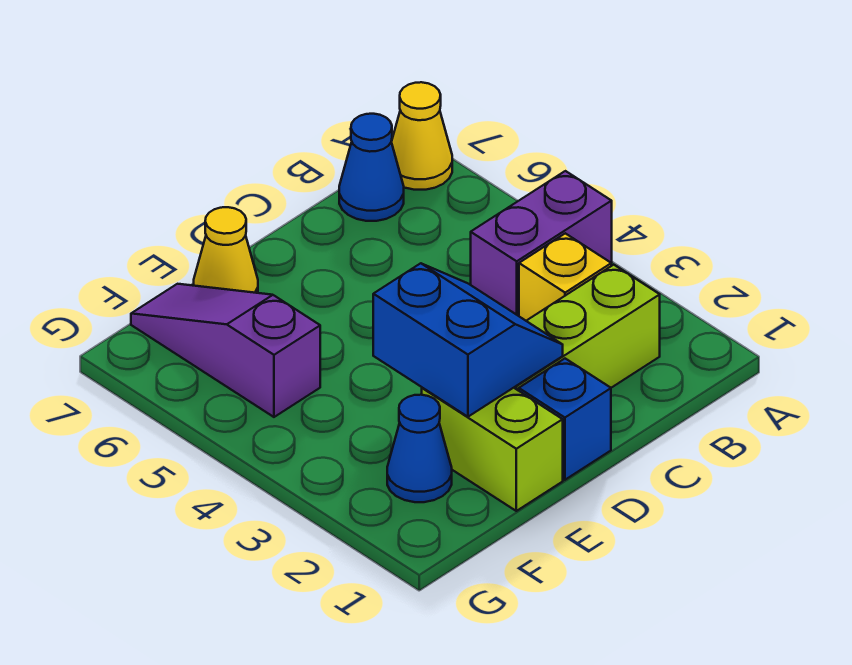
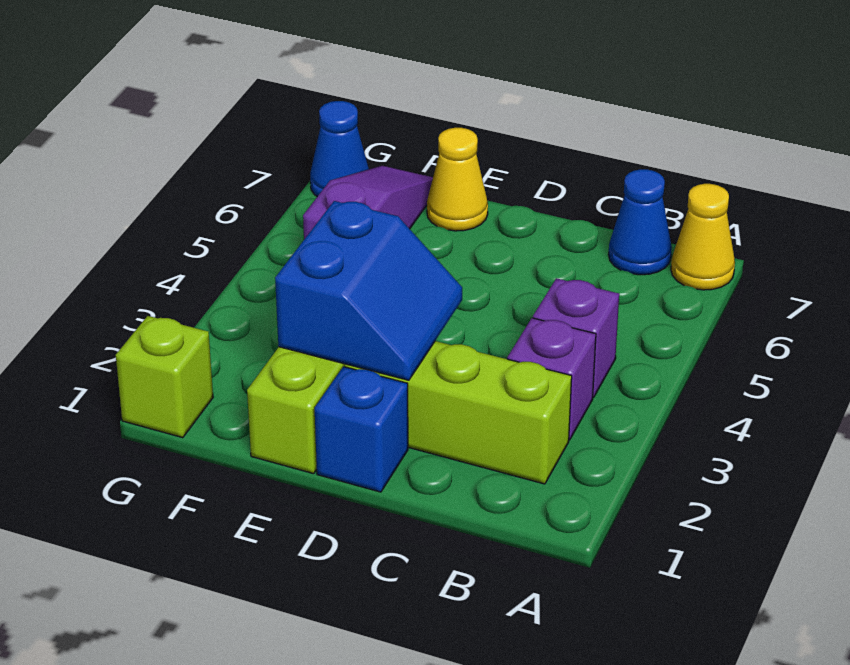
purple 1x2 brick [471,171,612,316] -> purple 1x1 brick [533,278,619,398]
yellow 1x1 brick [519,233,611,321] -> purple 1x1 brick [507,318,596,440]
blue 1x1 cone [387,395,452,502] -> blue 1x1 cone moved to [310,101,369,197]
none -> lime 1x1 brick [116,316,213,438]

